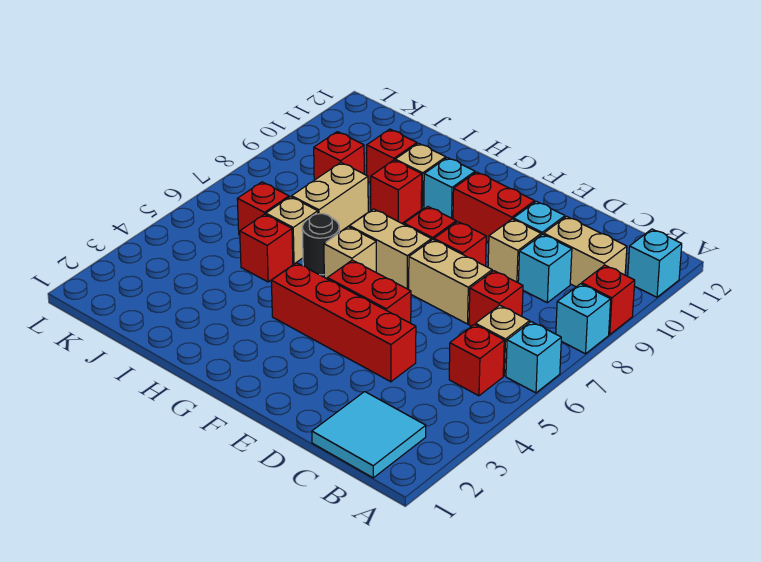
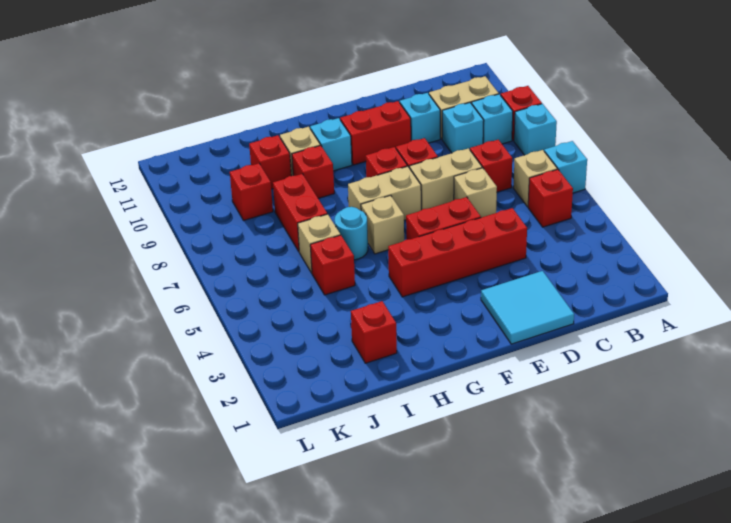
cyan 1x1 brick [628,229,682,297] -> cyan 1x1 brick moved to [472,94,513,144]
cyan 2x2 tile [312,392,426,478] -> cyan 2x2 tile moved to [481,271,574,344]
tan 1x1 brick [488,219,541,283] -> tan 1x1 brick moved to [454,168,497,218]
black 1x1 round brick [302,214,340,275] -> cyan 1x1 round brick [334,207,368,260]
tan 1x2 brick [292,163,368,232] -> red 1x2 brick [273,174,327,252]
red 1x1 brick [237,182,289,235] -> red 1x1 brick moved to [351,301,397,363]

